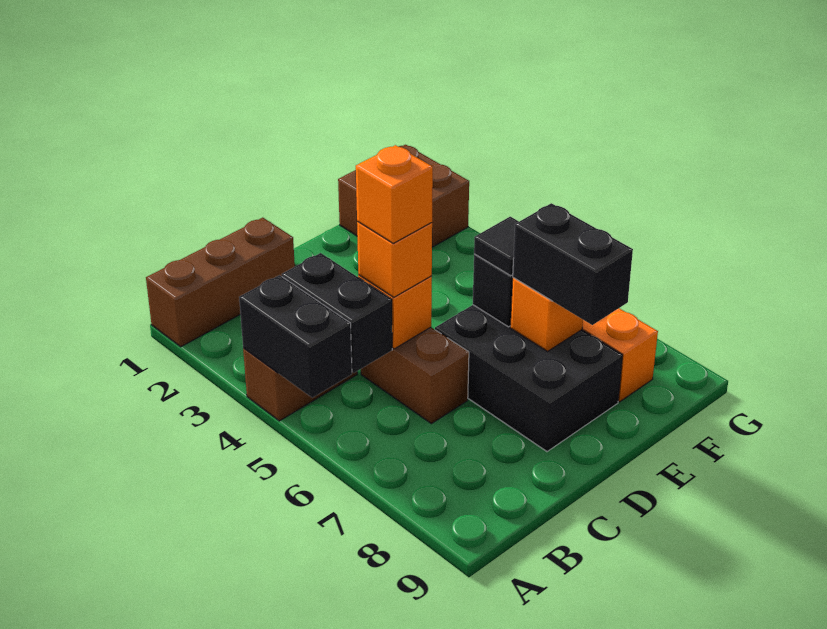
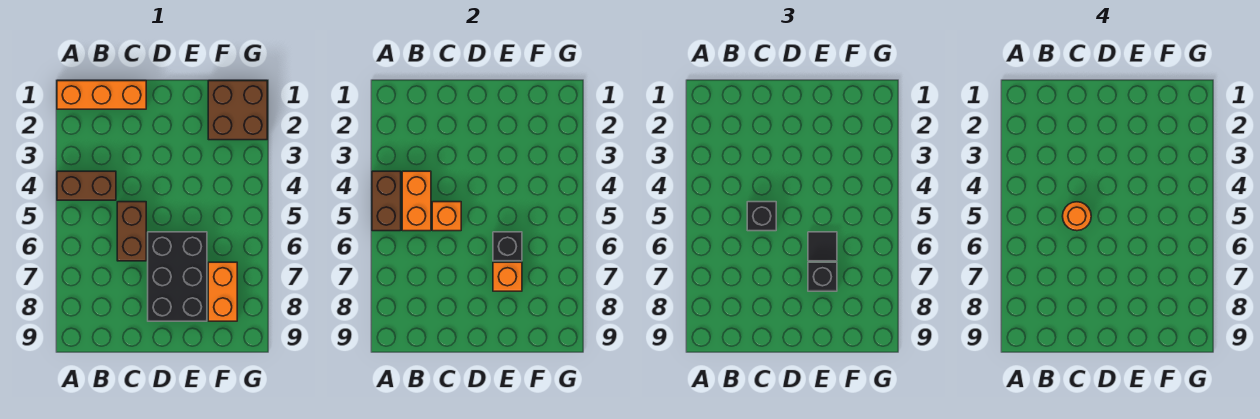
brown 1x3 brick [146,218,295,347] -> orange 1x3 brick [57,81,146,109]
black 1x2 brick [239,275,352,398] -> brown 1x2 brick [372,171,401,231]
black 1x2 brick [282,253,392,373] -> orange 1x2 brick [402,171,431,231]
orange 1x1 brick [357,221,432,297] -> black 1x1 brick [747,202,776,231]
orange 1x1 brick [356,145,433,243] -> orange 1x1 round brick [1063,202,1091,231]
black 1x2 brick [513,203,633,325] -> black 1x1 brick [808,262,837,291]

